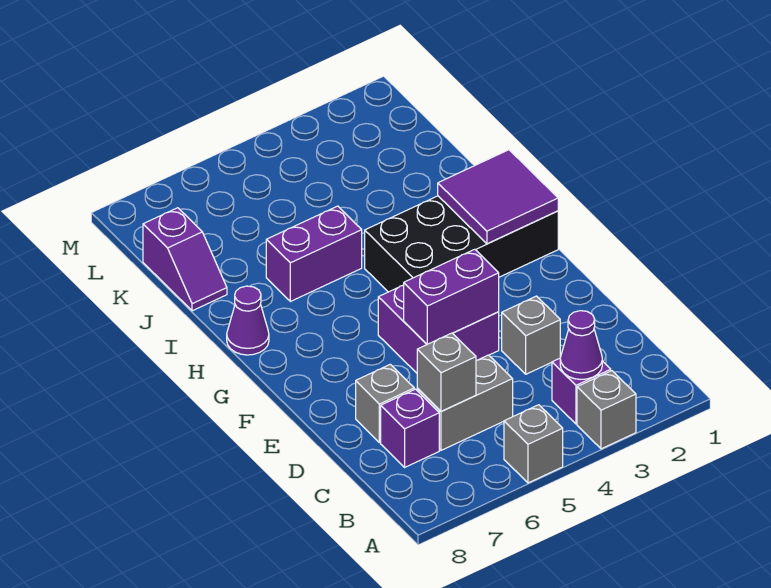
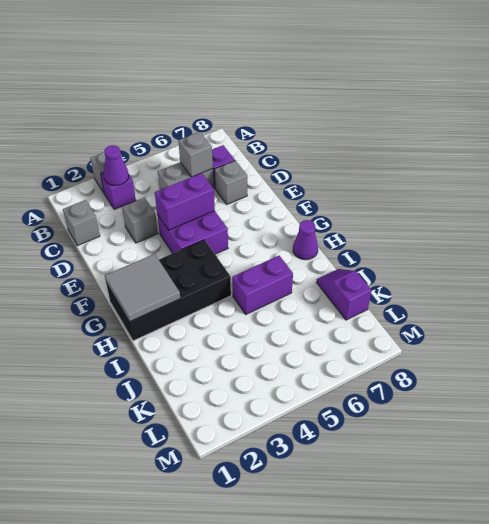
grey 1x1 brick [504,405,563,483] -> grey 1x1 brick moved to [63,200,100,246]
purple 2x2 tile [438,150,558,244] -> grey 2x2 tile [105,254,180,322]

